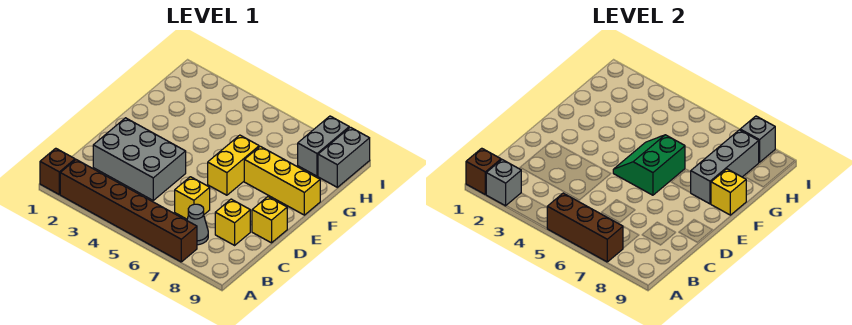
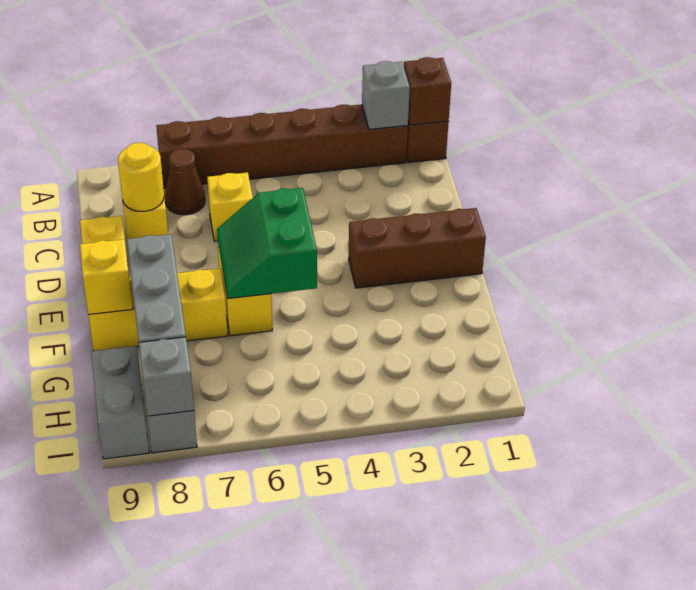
brown 1x3 brick [547,193,623,262] -> brown 1x3 brick moved to [349,208,486,288]
grey 1x1 cone [187,204,208,245] -> brown 1x1 cone [165,149,205,215]
grey 2x3 brick [93,118,186,200] -> none
none -> yellow 1x1 round brick [118,143,164,211]
green 2x2 slope [613,135,685,195] -> green 2x2 slope turned to [217,188,317,299]

